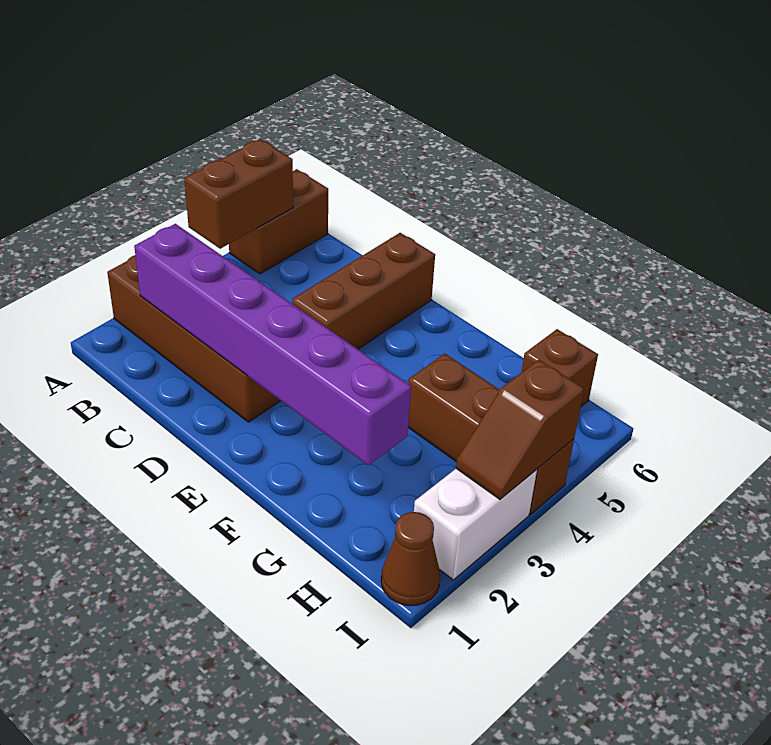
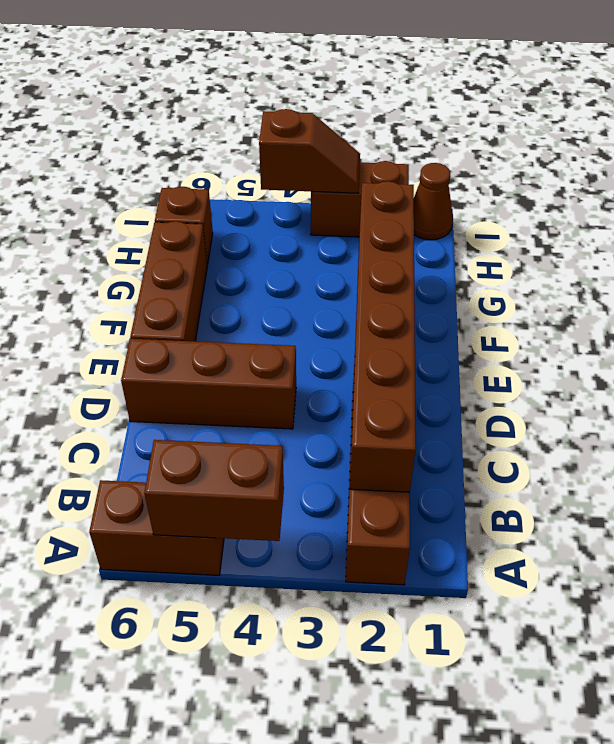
purple 1x6 brick [134,224,411,465] -> brown 1x6 brick [350,181,416,492]
brown 1x3 brick [408,354,574,514] -> brown 1x3 brick moved to [130,221,207,341]
white 1x2 brick [414,469,537,580] -> brown 1x2 brick [311,161,409,237]

